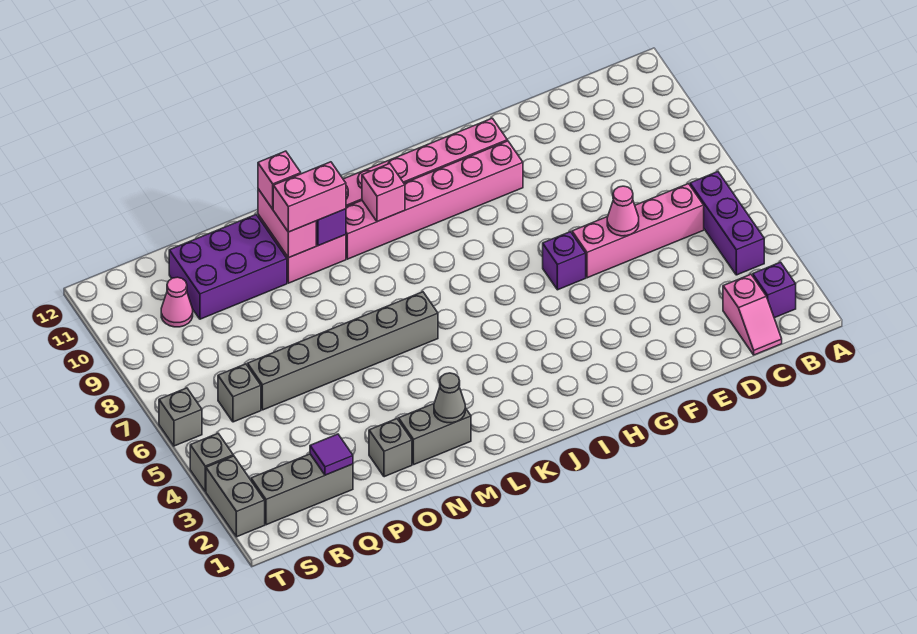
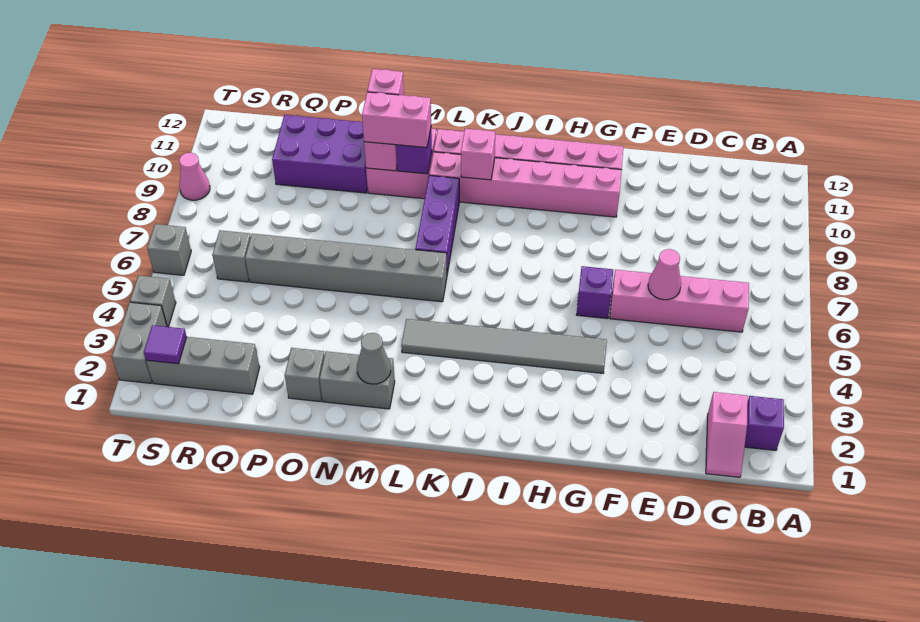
purple 1x3 brick [690,172,764,275] -> purple 1x3 brick moved to [415,175,459,274]
none -> grey 1x6 tile [401,319,607,373]
purple 1x1 tile [310,434,353,475] -> purple 1x1 tile moved to [144,325,187,364]
pink 1x1 cone [161,277,193,327] -> pink 1x1 cone moved to [179,153,210,200]

